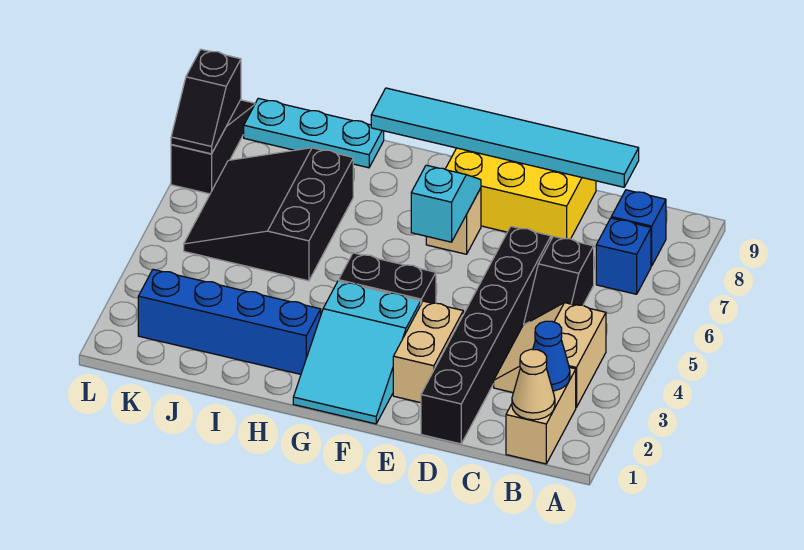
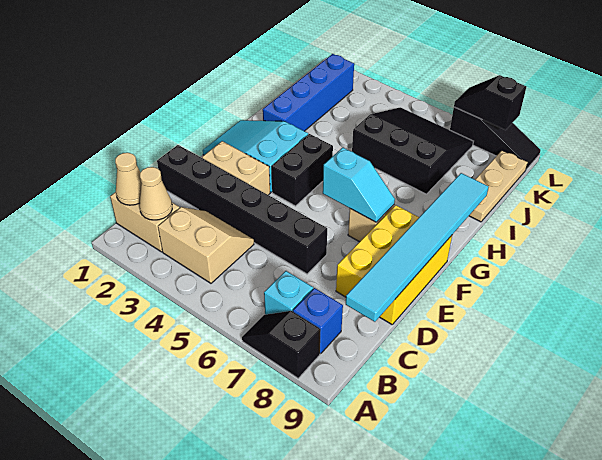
blue 1x1 cone [533,321,570,391] -> tan 1x1 cone [139,167,172,220]
blue 1x1 brick [596,218,651,294] -> cyan 1x1 brick [264,271,313,314]
black 1x2 slope [524,236,594,324] -> black 1x2 slope moved to [242,311,321,378]
cyan 1x3 plate [244,98,384,168] -> tan 1x3 plate [469,150,528,222]

